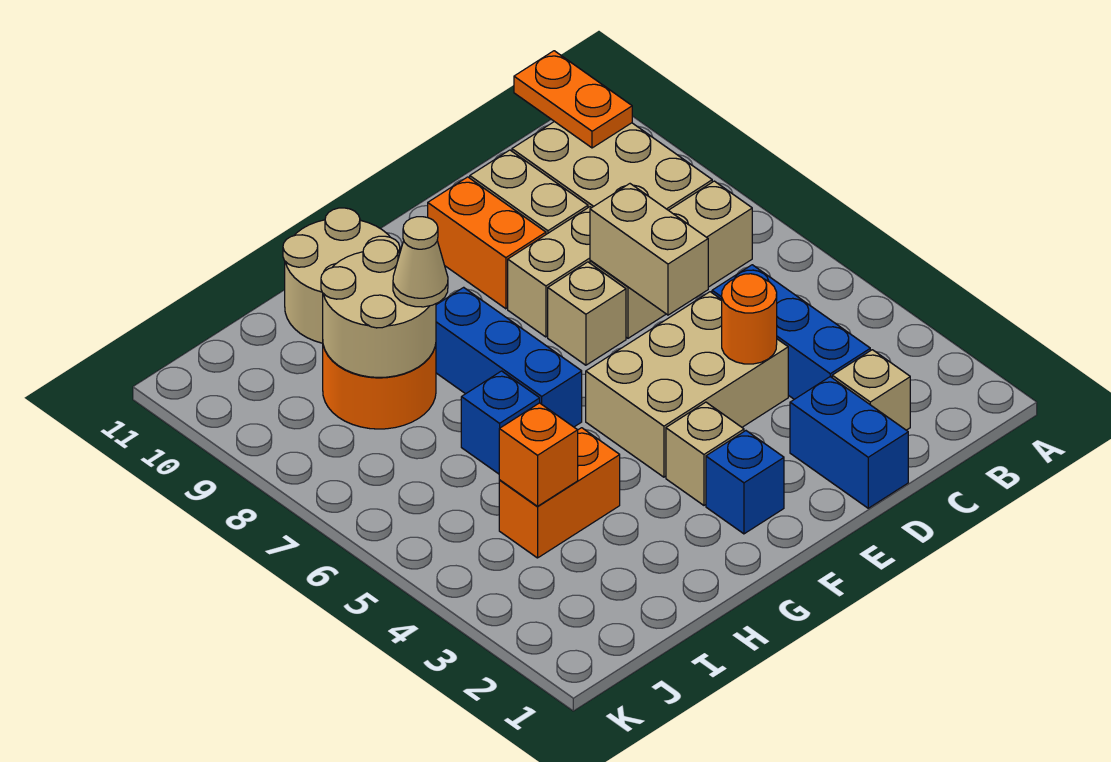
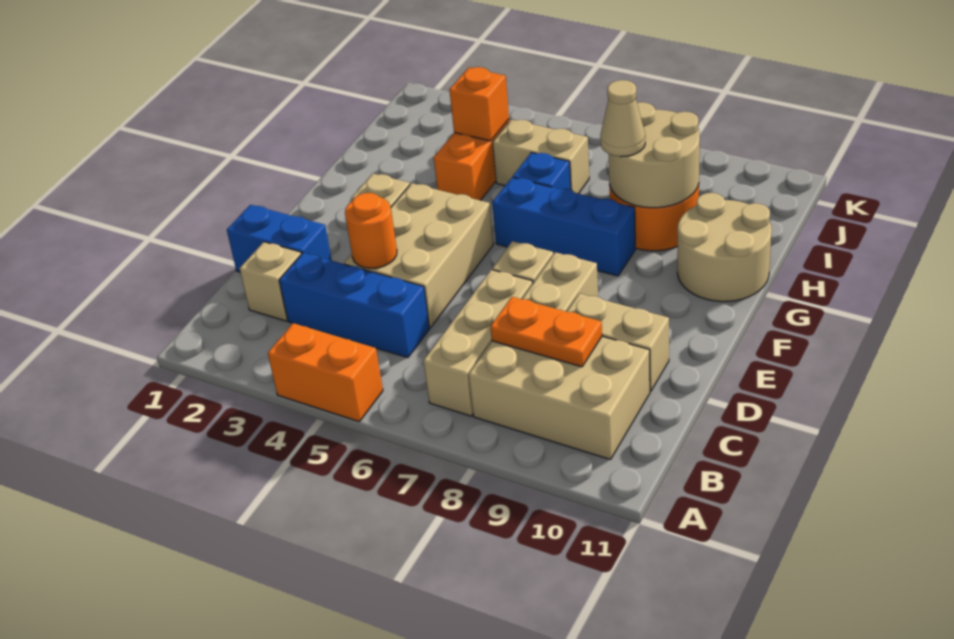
orange 1x2 plate [514,51,632,148] -> orange 1x2 plate moved to [490,297,602,367]
tan 1x2 brick [590,184,708,315] -> tan 1x2 brick moved to [493,119,589,194]
orange 1x2 brick [428,177,546,309] -> orange 1x2 brick moved to [268,323,383,421]
blue 1x1 brick [706,431,784,534] -> none

